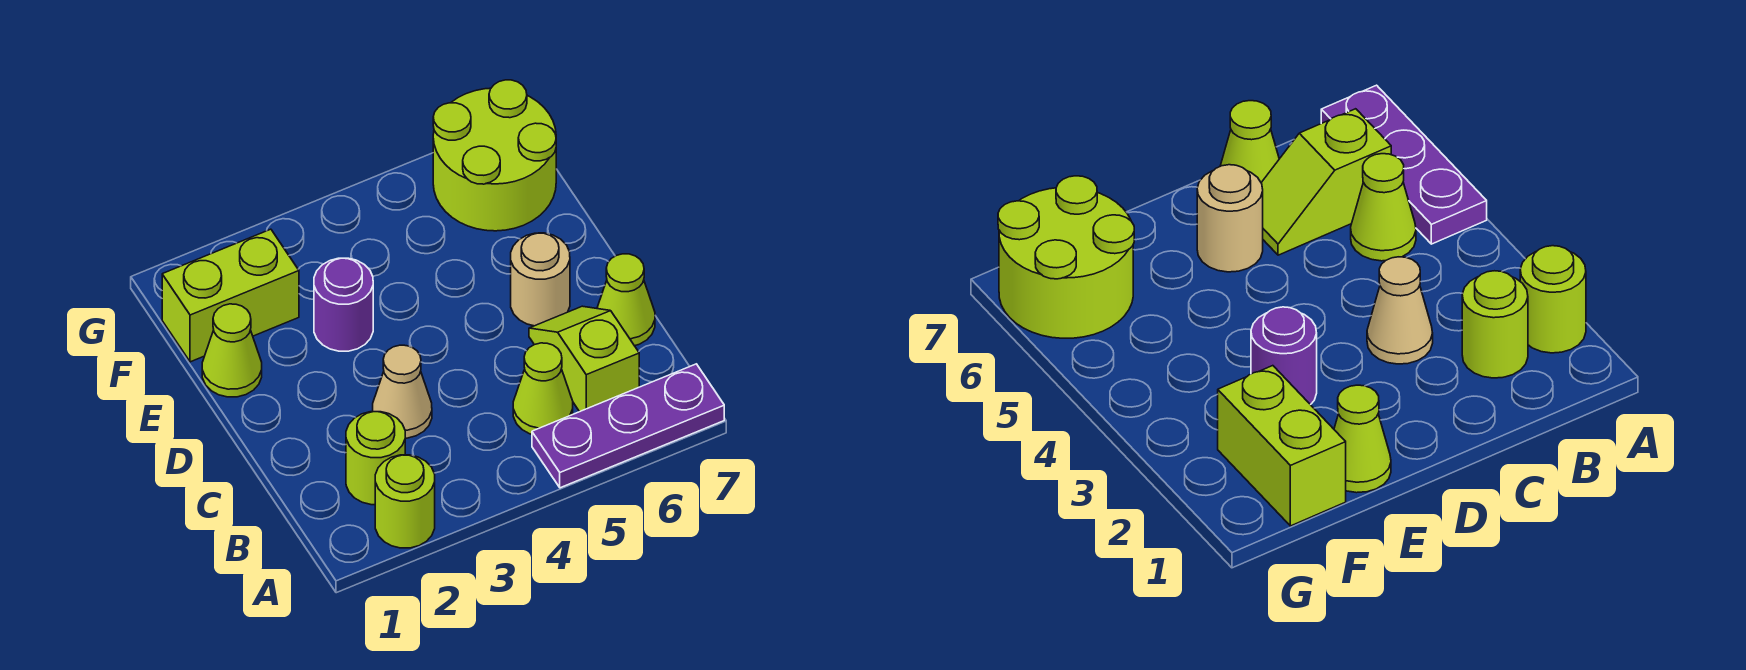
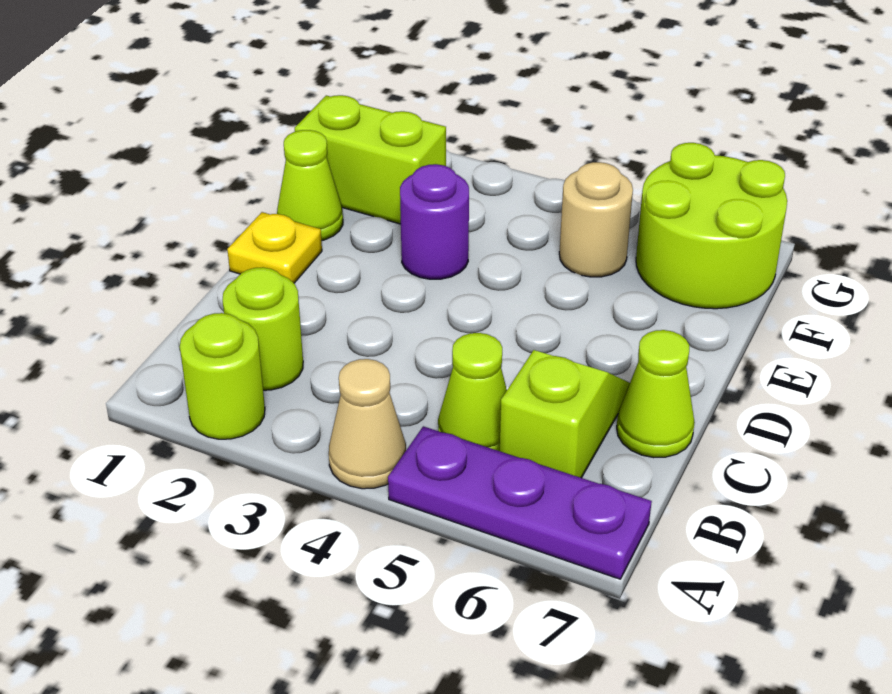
tan 1x1 cone [373,345,432,438] -> tan 1x1 cone moved to [329,359,406,489]
none -> yellow 1x1 plate [227,212,322,283]
tan 1x1 round brick [511,233,570,326] -> tan 1x1 round brick moved to [559,162,633,277]

